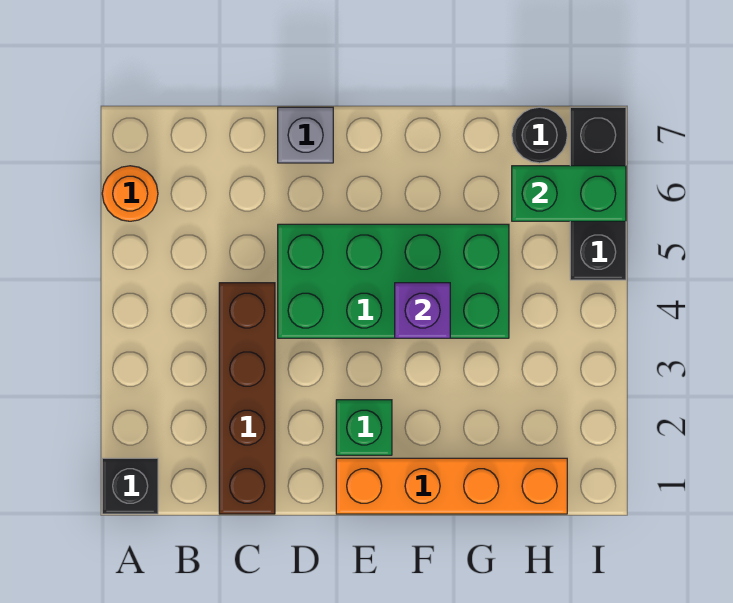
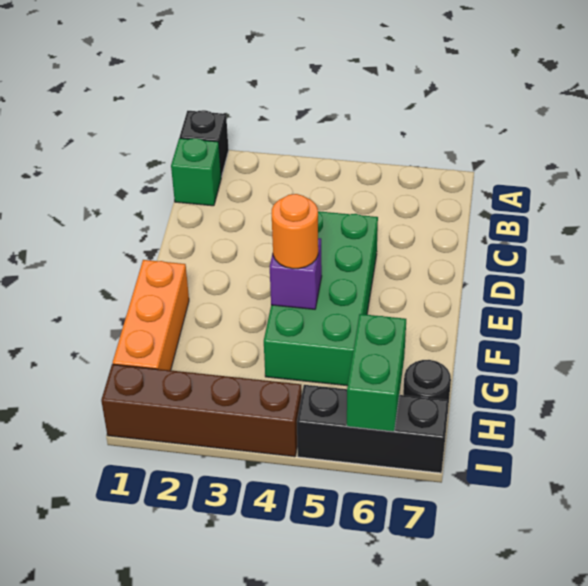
orange 1x1 round brick [102,166,158,221] -> orange 1x1 round brick moved to [272,194,318,269]
brown 1x4 brick [219,283,275,514] -> brown 1x4 brick moved to [101,364,302,457]
grey 1x1 brick [278,107,333,163] -> none
orange 1x4 brick [336,458,567,514] -> orange 1x3 brick [113,260,189,370]
green 1x1 brick [336,400,392,455] -> green 1x1 brick moved to [171,138,221,206]

